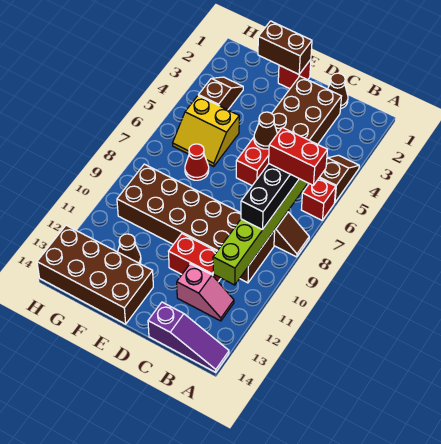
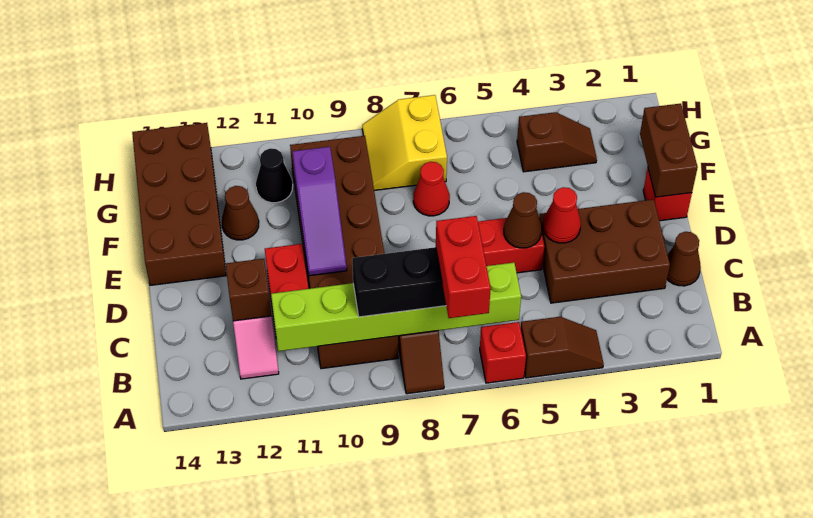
purple 1x3 slope [148,302,229,372] -> purple 1x3 slope moved to [293,147,347,276]
none -> brown 1x1 brick [226,259,271,321]
none -> red 1x1 cone [543,187,581,243]
yellow 2x2 slope [173,96,239,167] -> yellow 2x2 slope moved to [362,95,447,190]
none -> black 1x1 cone [256,148,293,203]

